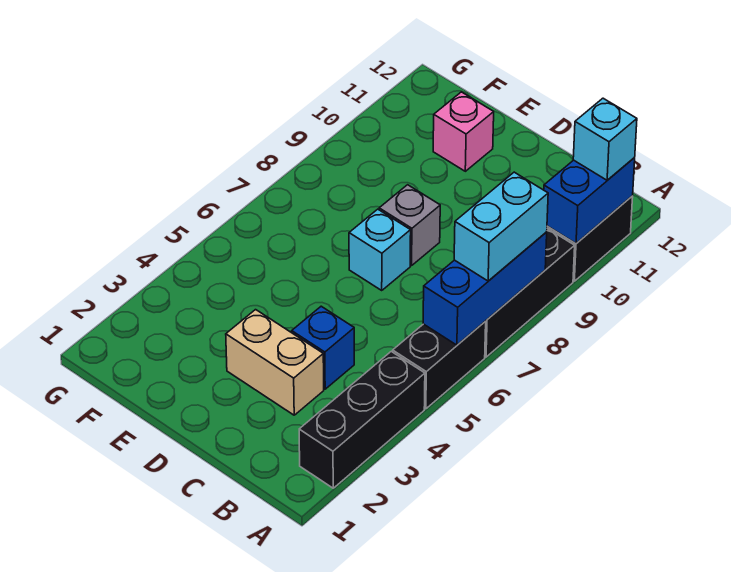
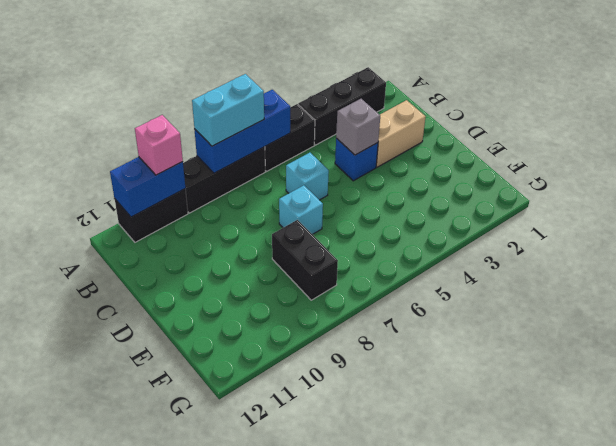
cyan 1x1 brick [573,98,637,180] -> cyan 1x1 brick moved to [286,153,329,200]
tan 1x2 brick [226,310,324,415] -> tan 1x2 brick turned to [376,100,425,167]
grey 1x1 brick [379,185,440,266] -> grey 1x1 brick moved to [336,99,380,155]
none -> black 1x2 brick [272,220,338,300]
pink 1x1 brick [433,92,494,171] -> pink 1x1 brick moved to [135,115,183,175]

